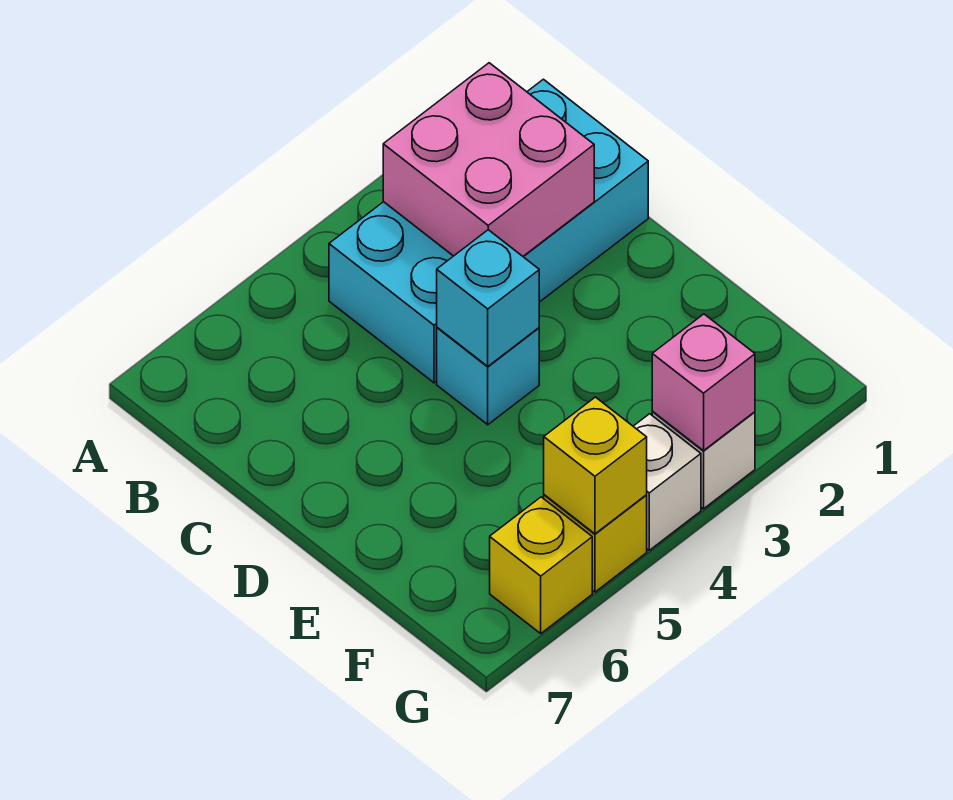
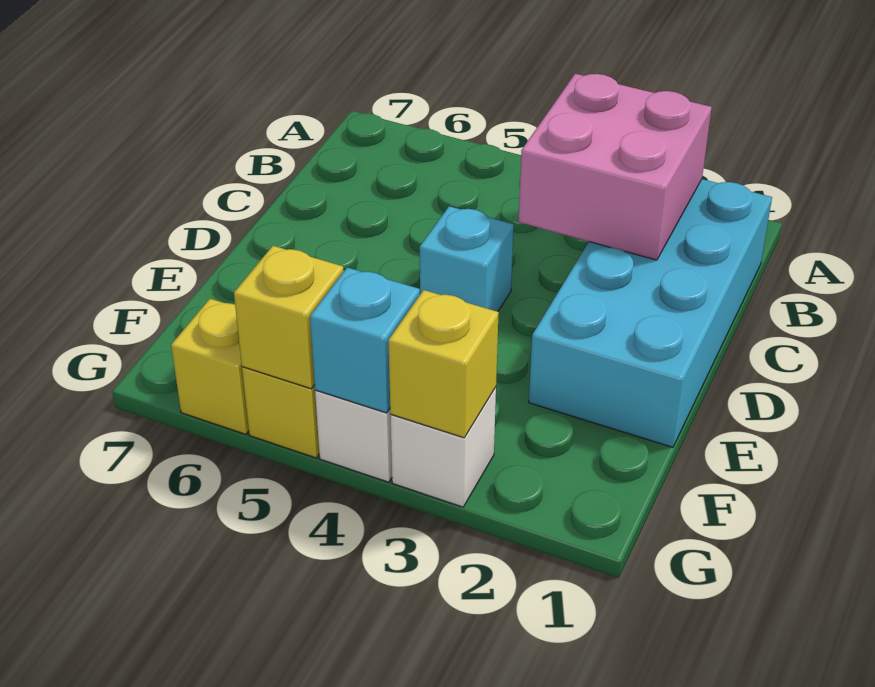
cyan 2x4 brick [329,79,648,383] -> cyan 2x4 brick turned to [529,179,772,447]
cyan 1x1 brick [437,230,539,366] -> cyan 1x1 brick moved to [310,268,420,413]
pink 1x1 brick [652,314,755,451] -> yellow 1x1 brick [388,290,499,438]

